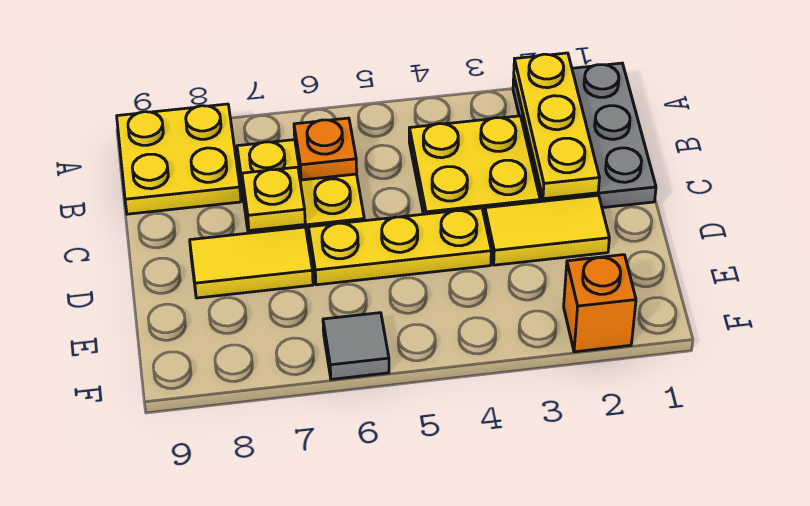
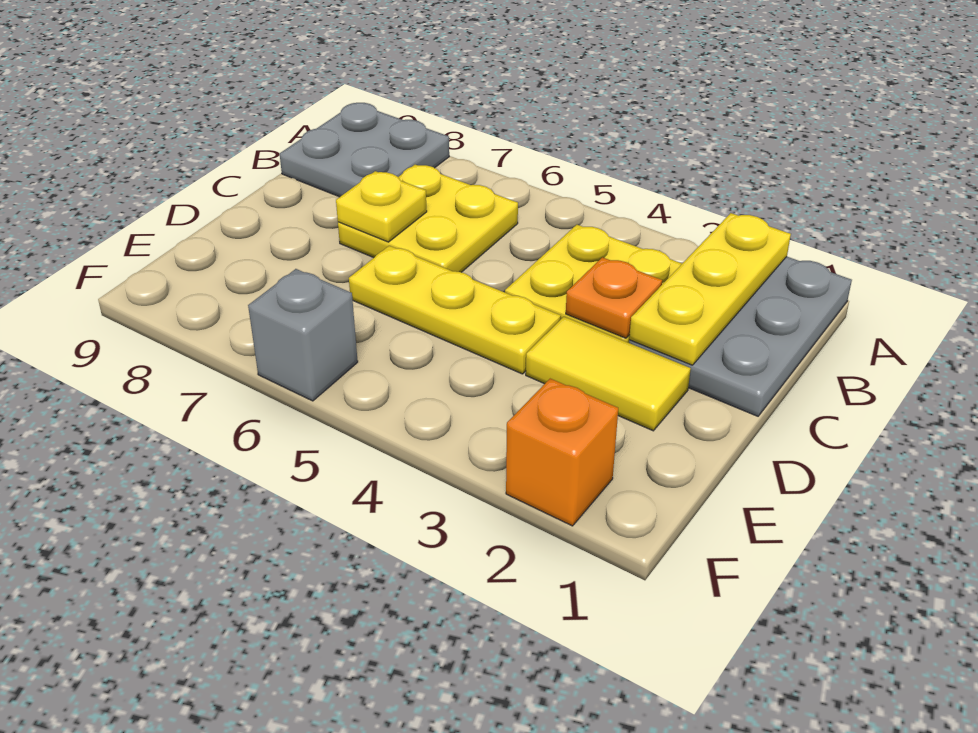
yellow 2x2 plate [117,104,241,214] -> grey 2x2 plate [280,103,449,197]
orange 1x1 plate [294,118,357,180] -> orange 1x1 plate moved to [566,257,662,338]
yellow 1x2 tile [190,227,313,298] -> none
grey 1x1 tile [323,313,389,379] -> grey 1x1 brick [248,269,358,401]

